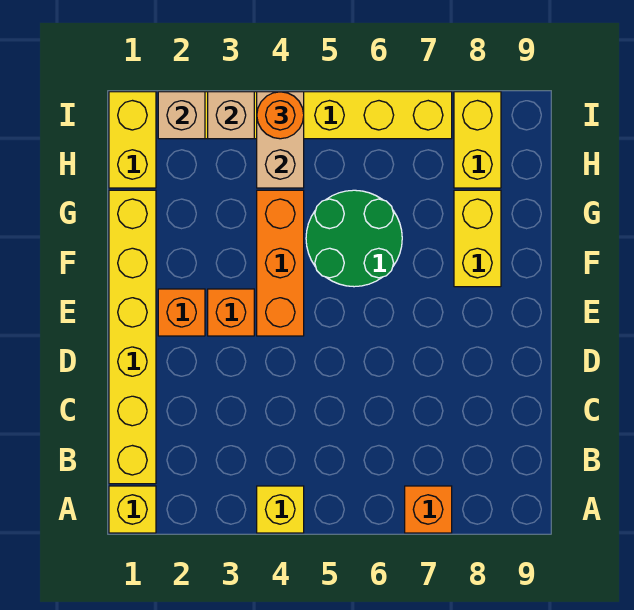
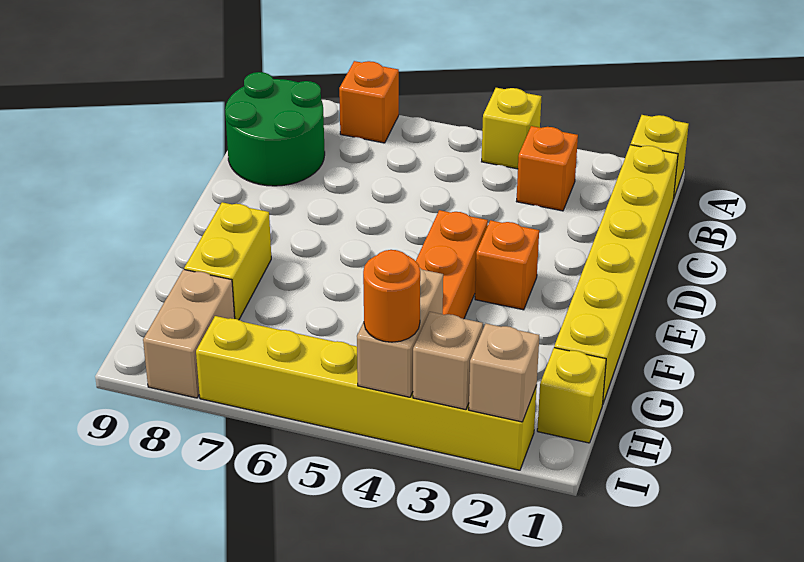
orange 1x1 brick [158,289,205,336] -> orange 1x1 brick moved to [516,126,578,211]
green 2x2 round brick [306,190,402,287] -> green 2x2 round brick moved to [225,72,325,186]
yellow 1x2 brick [109,92,156,188] -> yellow 1x1 brick [537,348,606,443]
yellow 1x2 brick [454,92,501,188] -> tan 1x2 brick [143,269,235,398]

